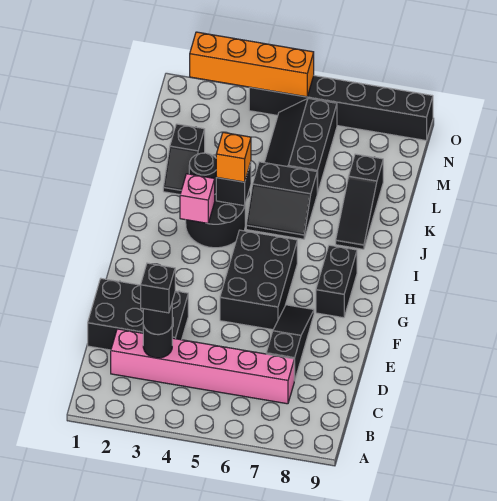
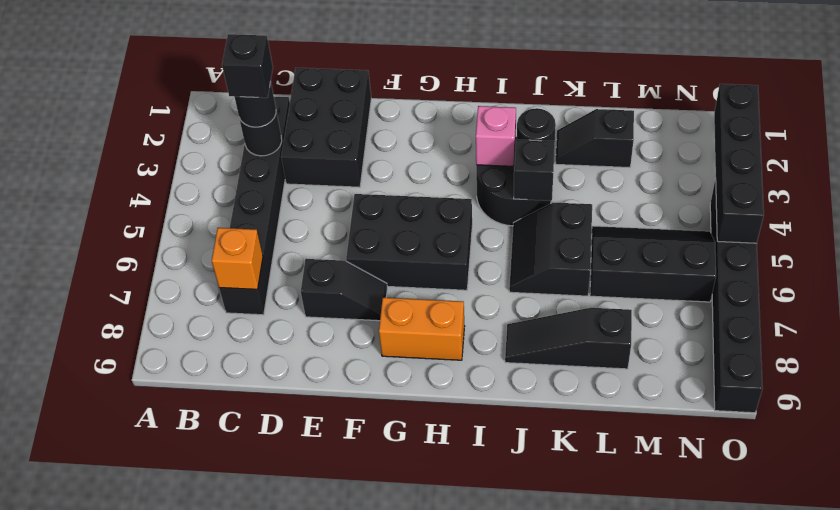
pink 1x6 brick [111,329,294,404] -> black 1x6 brick [219,97,290,315]
black 1x3 slope [266,305,314,381] -> black 1x2 slope [301,259,387,321]
black 1x2 brick [316,245,357,318] -> orange 1x2 brick [379,298,465,360]
orange 1x1 brick [216,132,251,182] -> orange 1x1 brick moved to [212,228,263,289]
orange 1x4 brick [190,32,314,97] -> black 1x4 brick [714,84,764,243]

